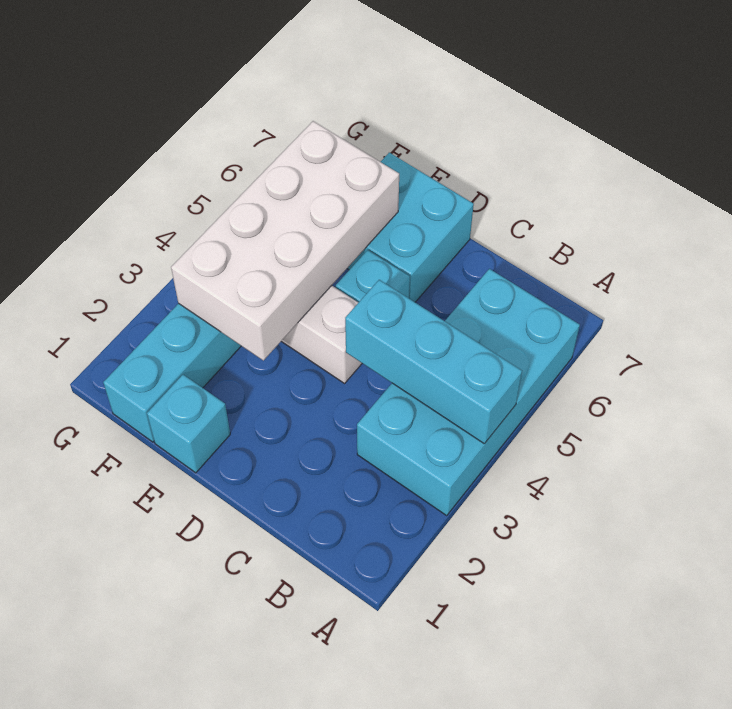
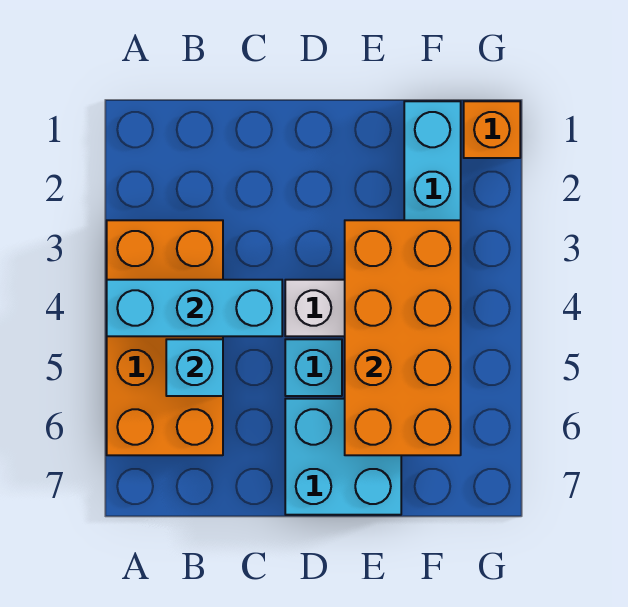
cyan 2x4 brick [357,269,580,515] -> orange 2x4 brick [107,220,223,455]
cyan 1x1 brick [147,375,230,473] -> cyan 1x1 brick moved to [166,339,223,396]
white 2x4 brick [171,121,399,360] -> orange 2x4 brick [345,220,461,455]
none -> orange 1x1 brick [464,101,520,158]

